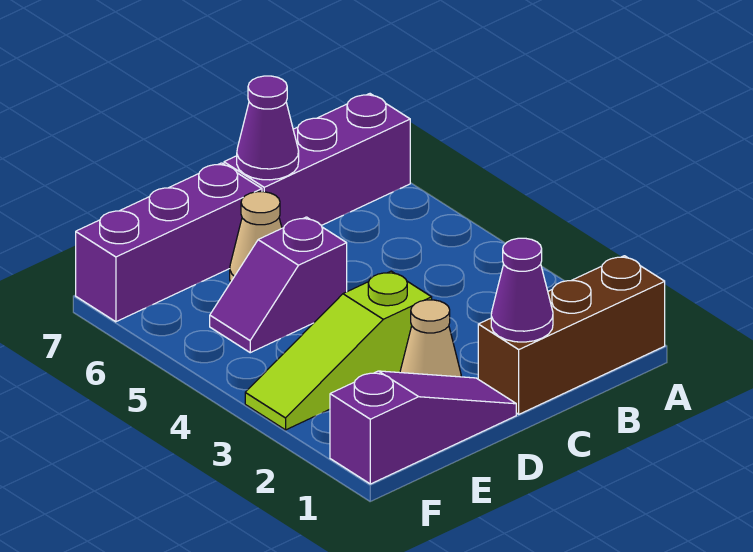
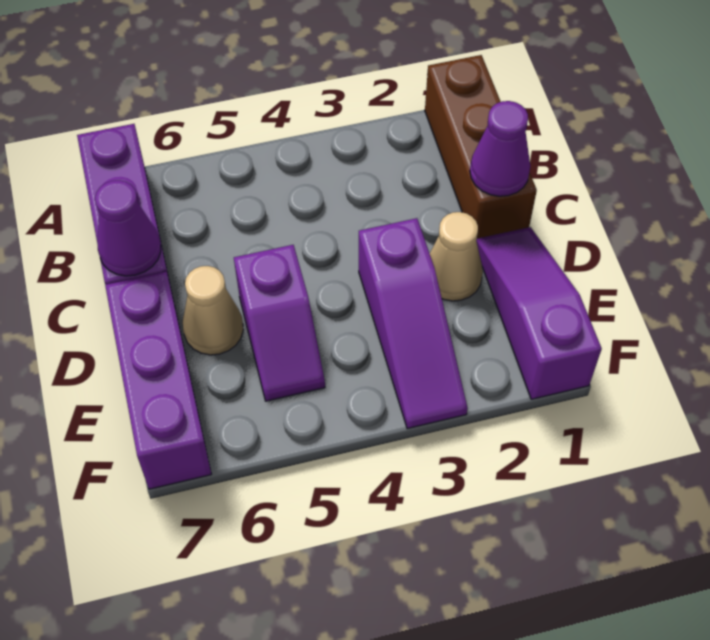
lime 1x3 slope [245,271,432,430] -> purple 1x3 slope [359,218,468,429]

